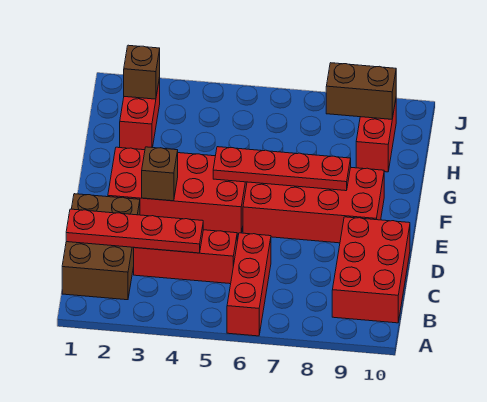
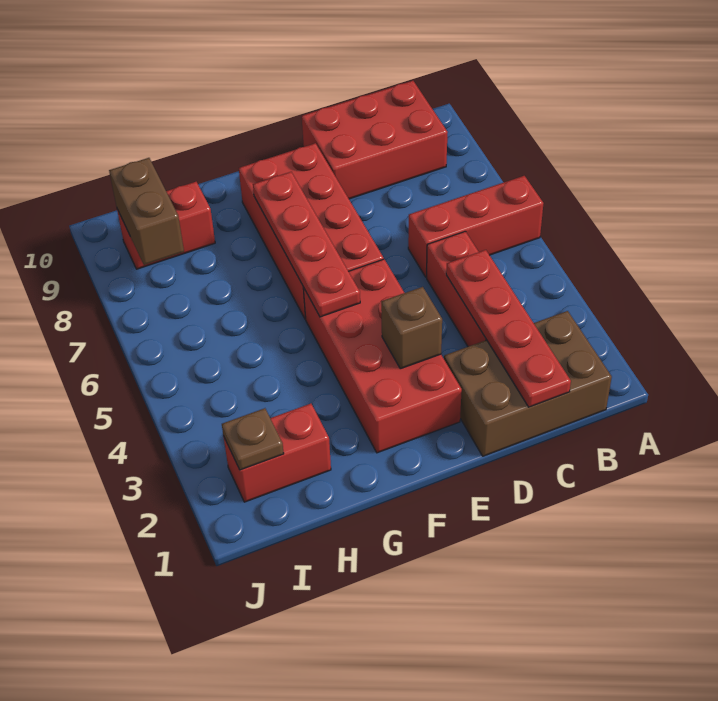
brown 1x1 brick [124,45,160,99] -> brown 1x1 plate [222,408,284,470]

